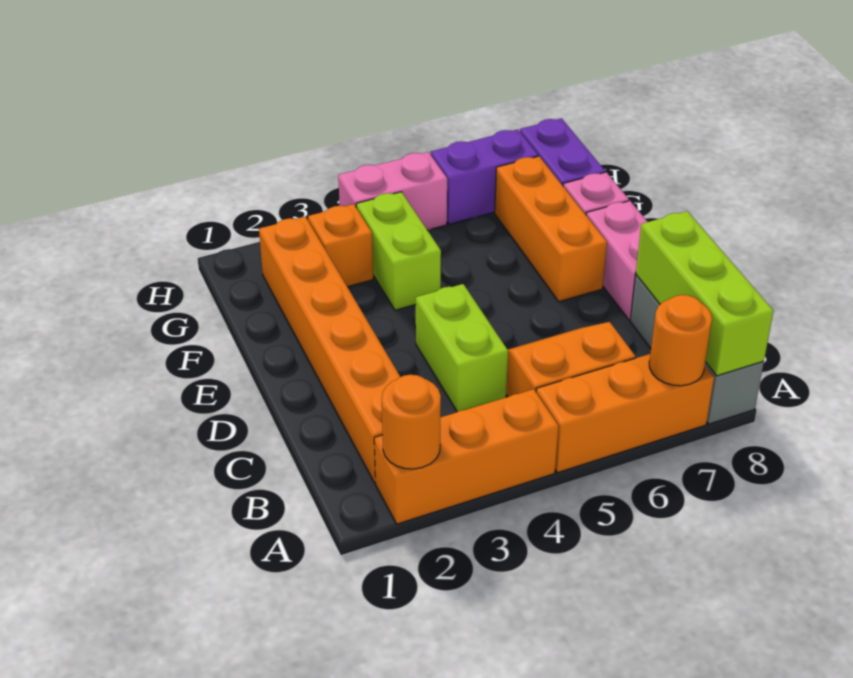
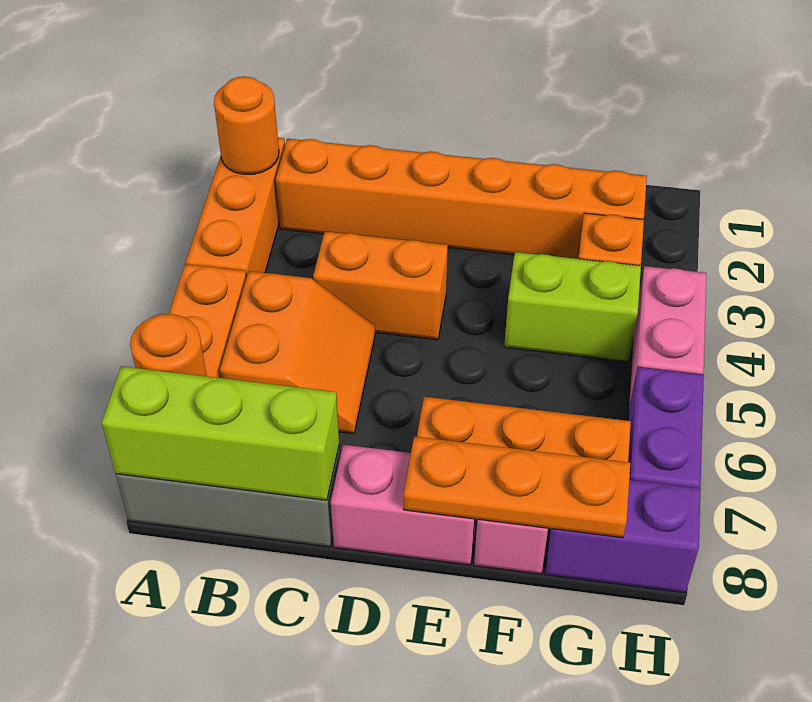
lime 1x2 brick [416,284,508,412] -> orange 1x2 brick [313,231,448,340]
none -> orange 1x3 plate [404,436,630,538]

